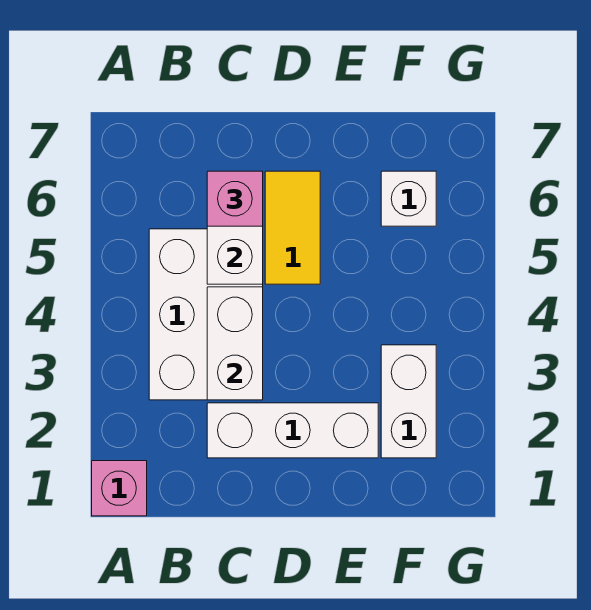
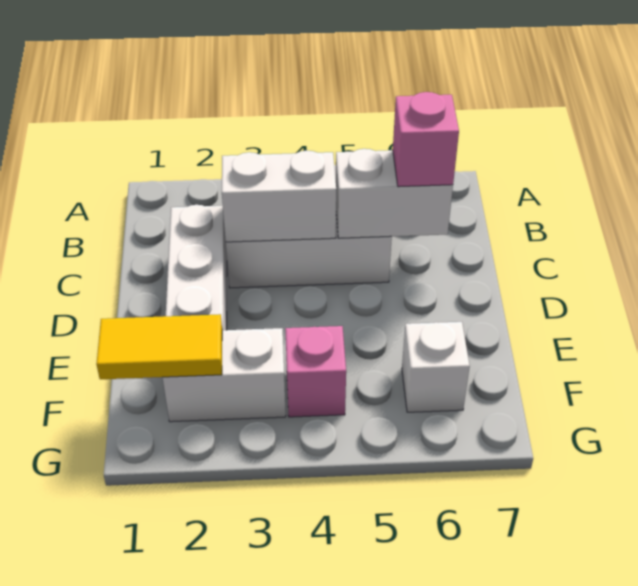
pink 1x1 brick [92,461,147,516] -> pink 1x1 brick moved to [285,326,346,417]
yellow 1x2 tile [265,171,320,284] -> yellow 1x2 tile moved to [96,314,222,379]

